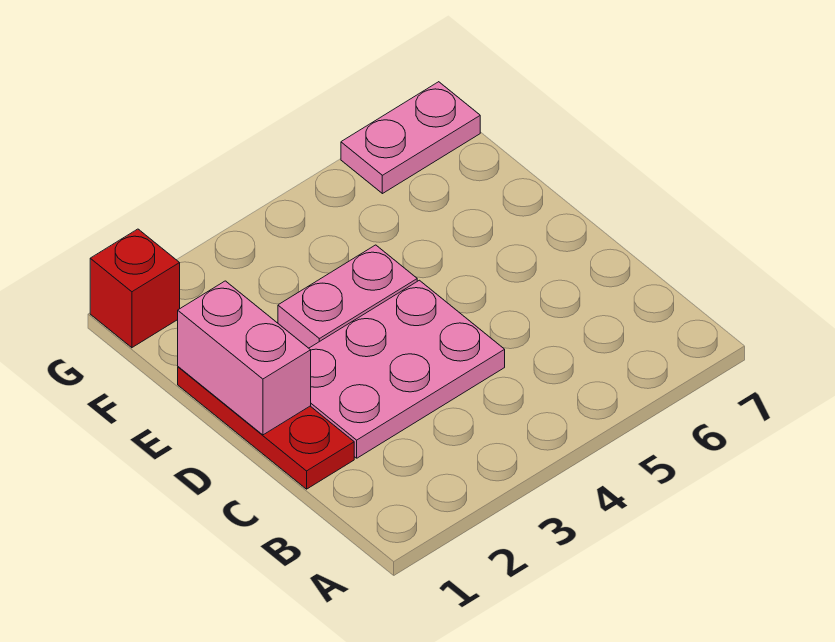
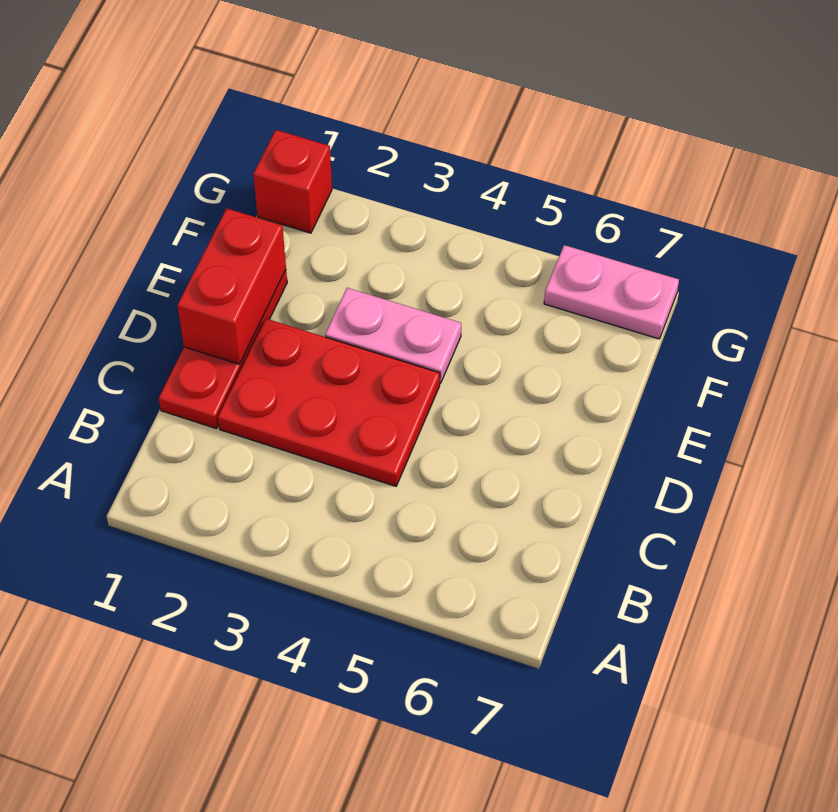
pink 2x3 plate [309,280,505,458] -> red 2x3 plate [218,319,440,486]
pink 1x2 brick [178,281,311,435] -> red 1x2 brick [177,208,286,364]

